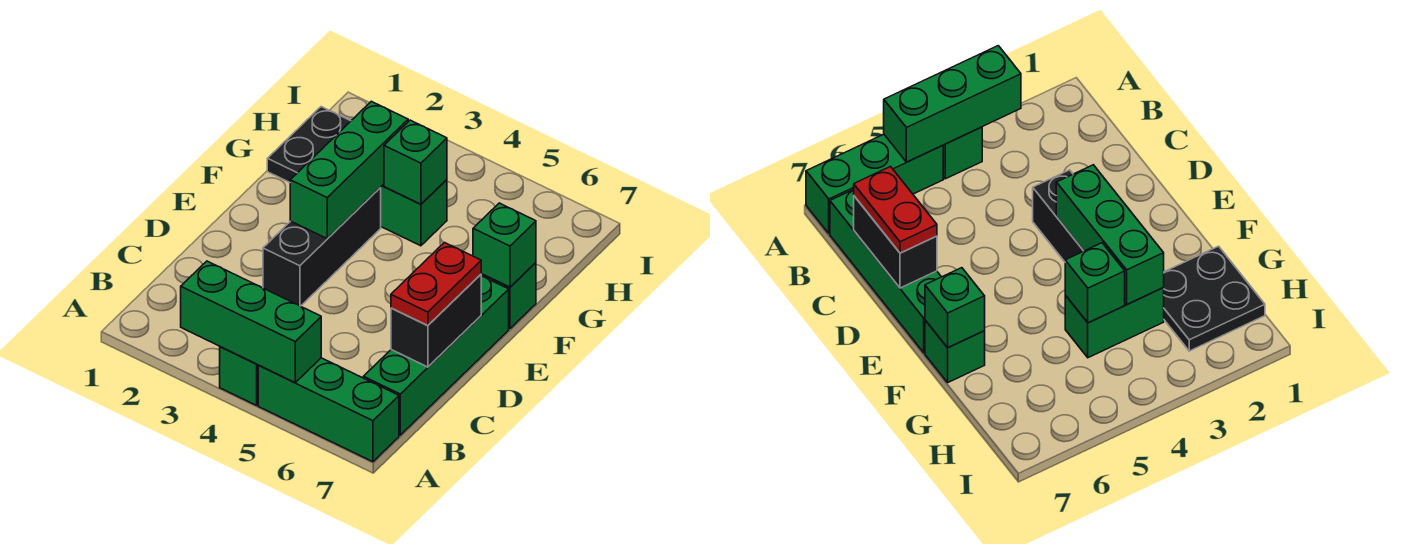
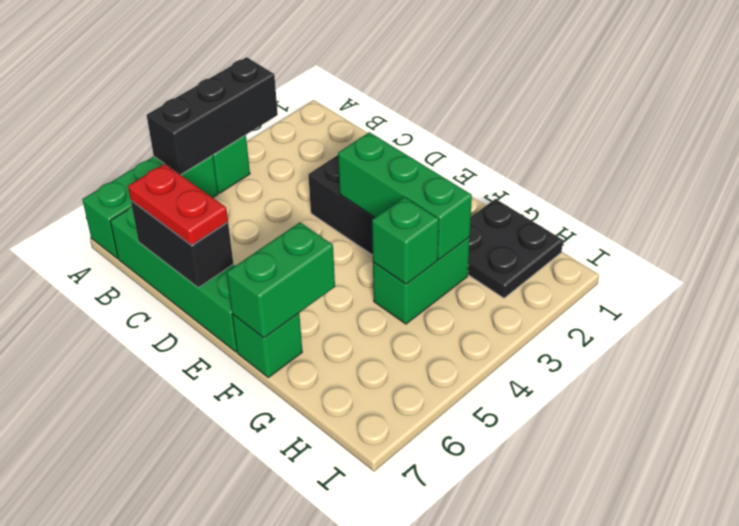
green 1x3 brick [181,261,321,382] -> black 1x3 brick [147,57,278,175]
green 1x1 brick [473,203,536,287] -> green 1x2 brick [227,222,335,338]

